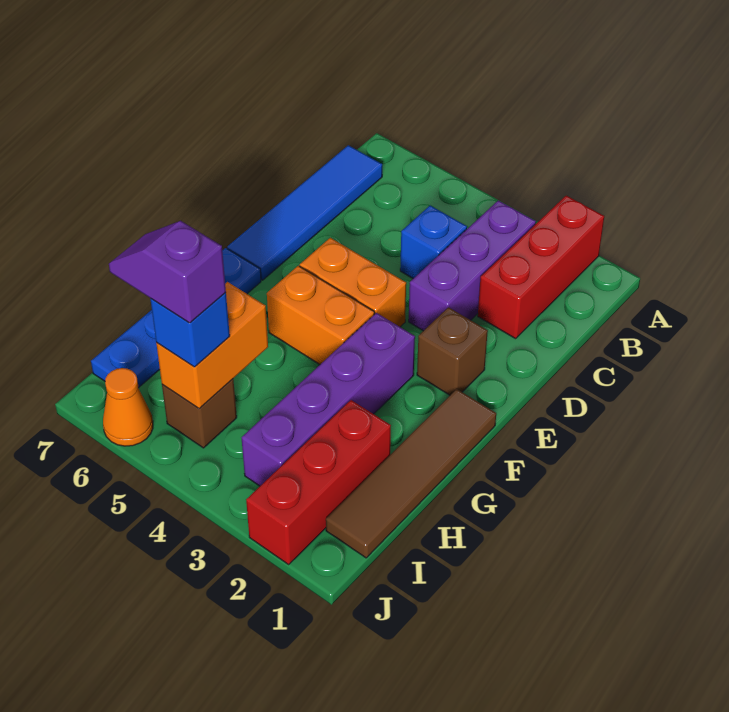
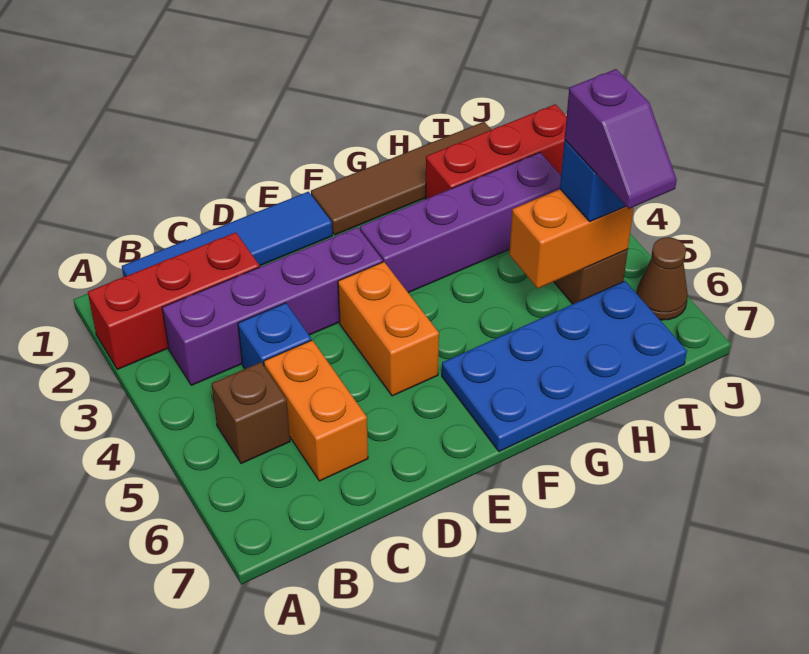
purple 1x3 brick [409,200,536,331] -> purple 1x4 brick [162,227,383,385]
blue 1x4 tile [227,145,382,280] -> blue 1x4 tile moved to [122,192,332,277]
brown 1x1 brick [417,307,488,395] -> brown 1x1 brick moved to [211,362,290,464]
orange 1x2 brick [267,266,374,364] -> orange 1x2 brick moved to [264,340,368,481]
blue 1x4 plate [91,248,261,388] -> blue 2x4 plate [442,281,687,452]
orange 1x1 cone [103,368,153,446] -> brown 1x1 cone [636,237,688,320]

